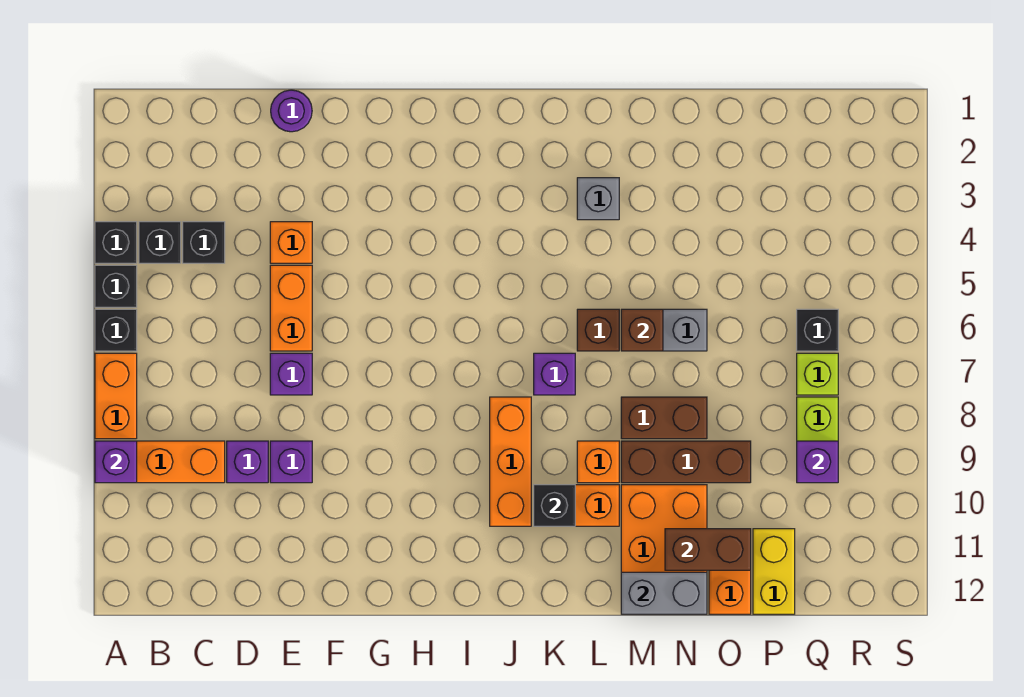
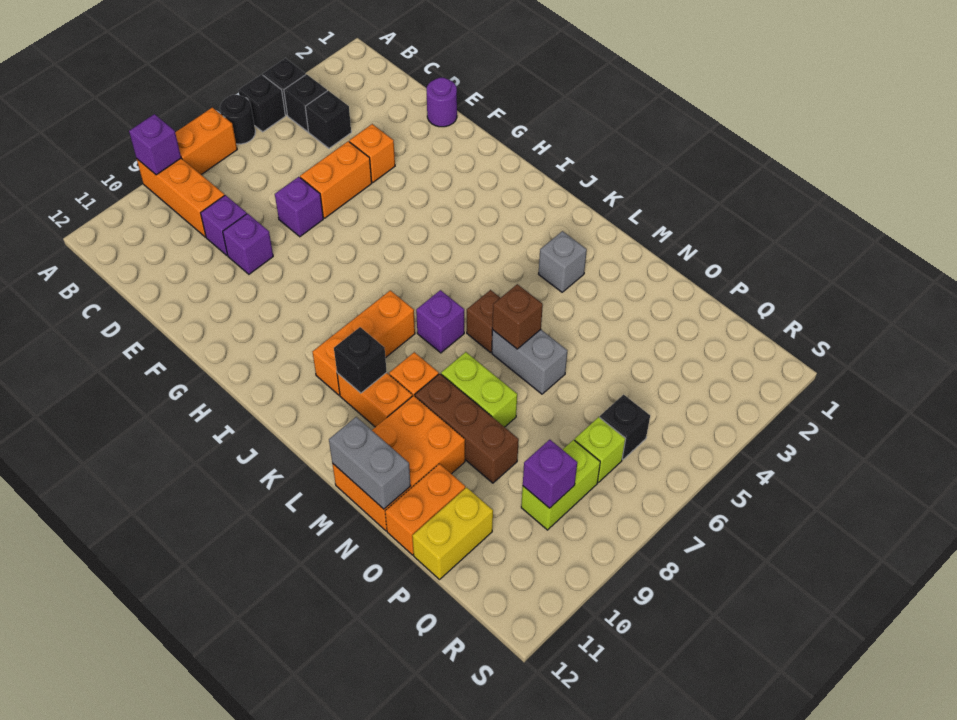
black 1x1 brick [95,309,137,351] -> black 1x1 round brick [220,95,255,144]
brown 1x2 brick [621,397,707,439] -> lime 1x2 brick [441,352,517,427]
brown 1x2 brick [665,529,751,570] -> none

